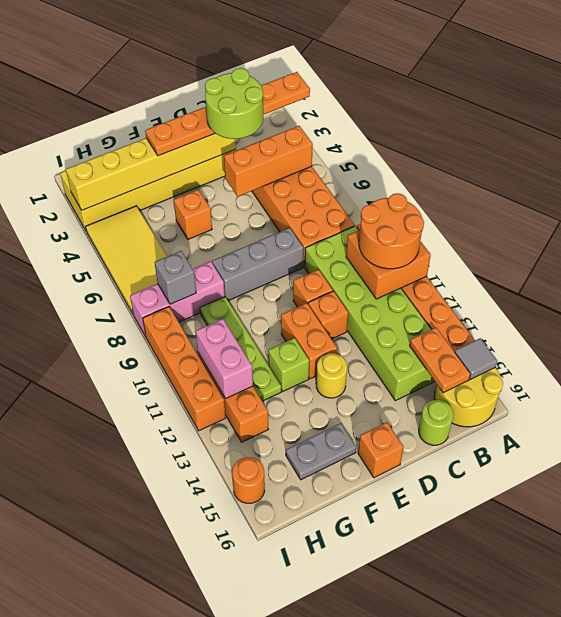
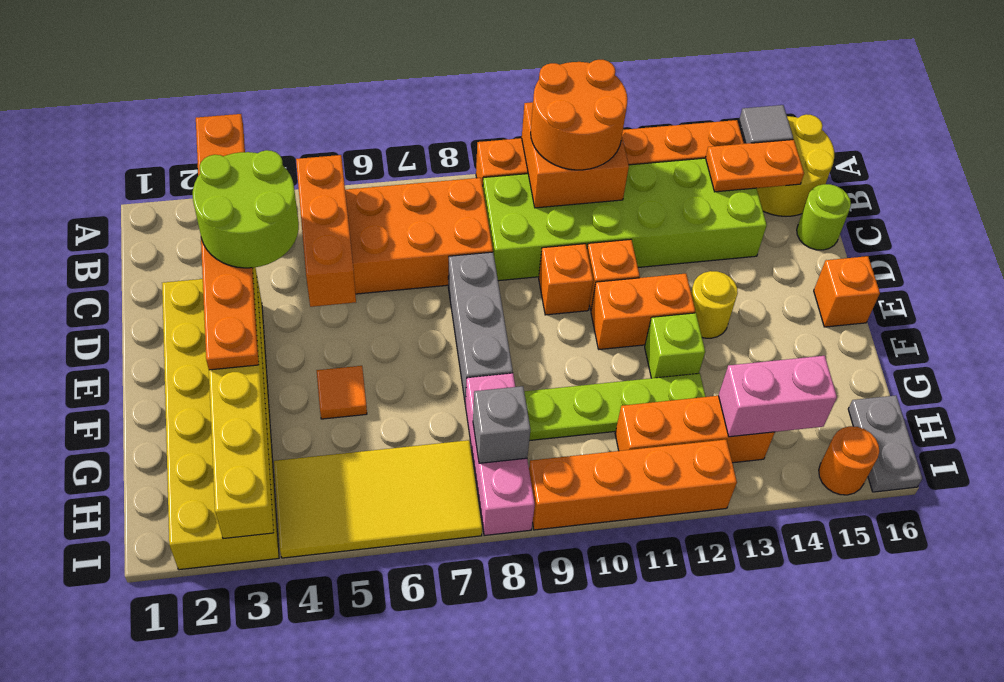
orange 1x1 brick [174,190,212,239] -> orange 1x1 tile [317,366,367,419]
grey 1x2 plate [286,423,356,480] -> grey 1x2 plate moved to [848,395,922,492]
pink 1x2 brick [196,319,253,398] -> pink 1x2 brick moved to [719,356,837,437]

